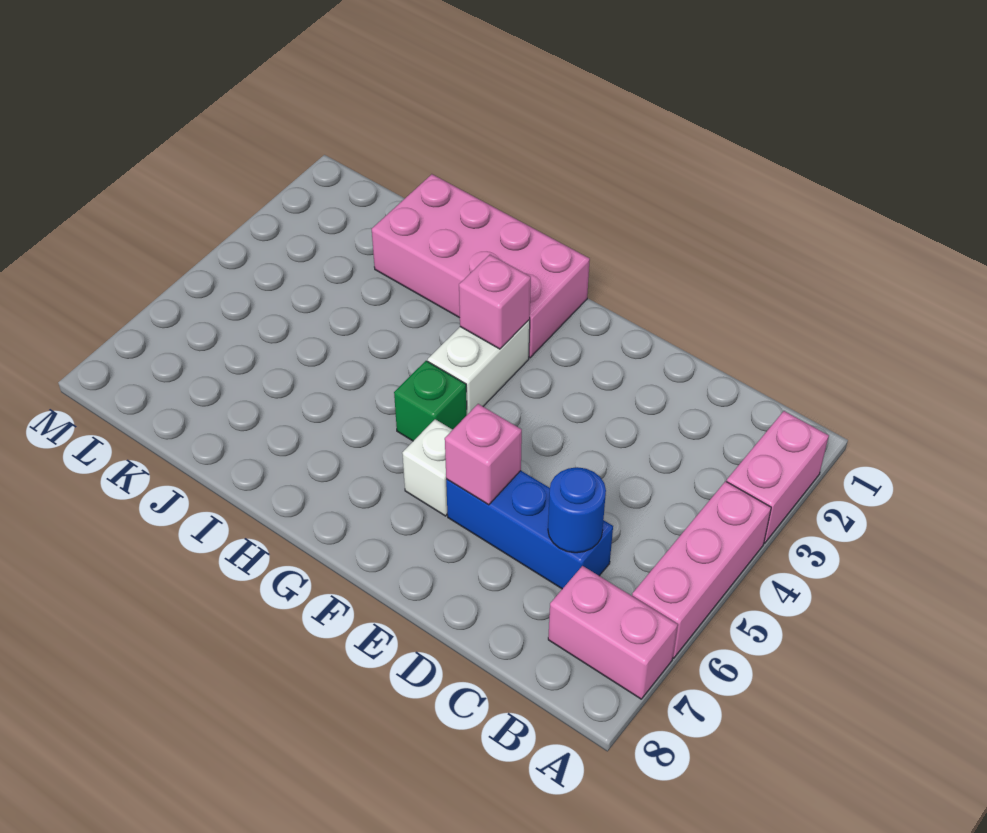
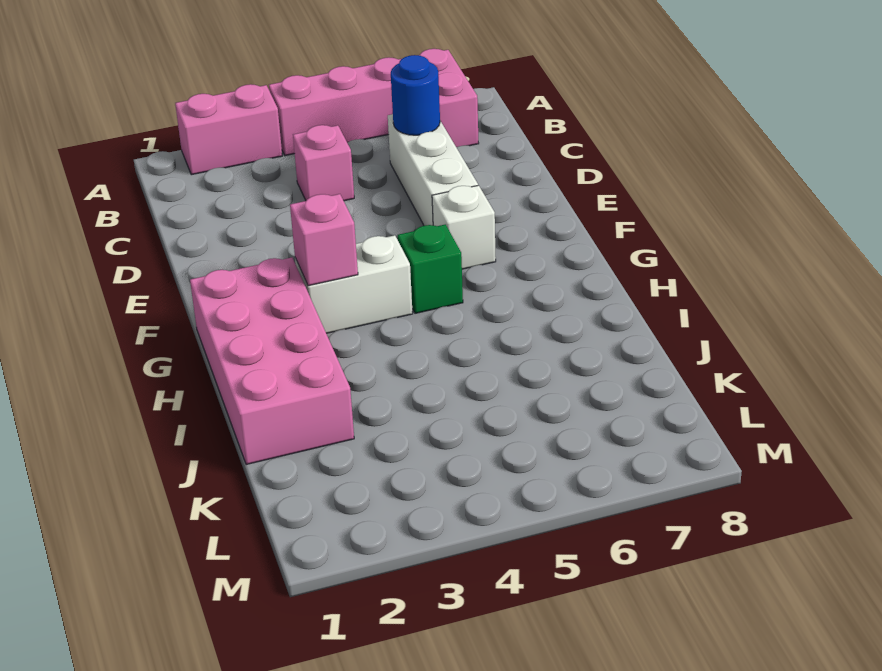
blue 1x3 brick [446,471,613,589] -> white 1x3 brick [388,114,478,226]
pink 1x1 brick [445,404,522,505] -> pink 1x1 brick moved to [293,125,354,201]

